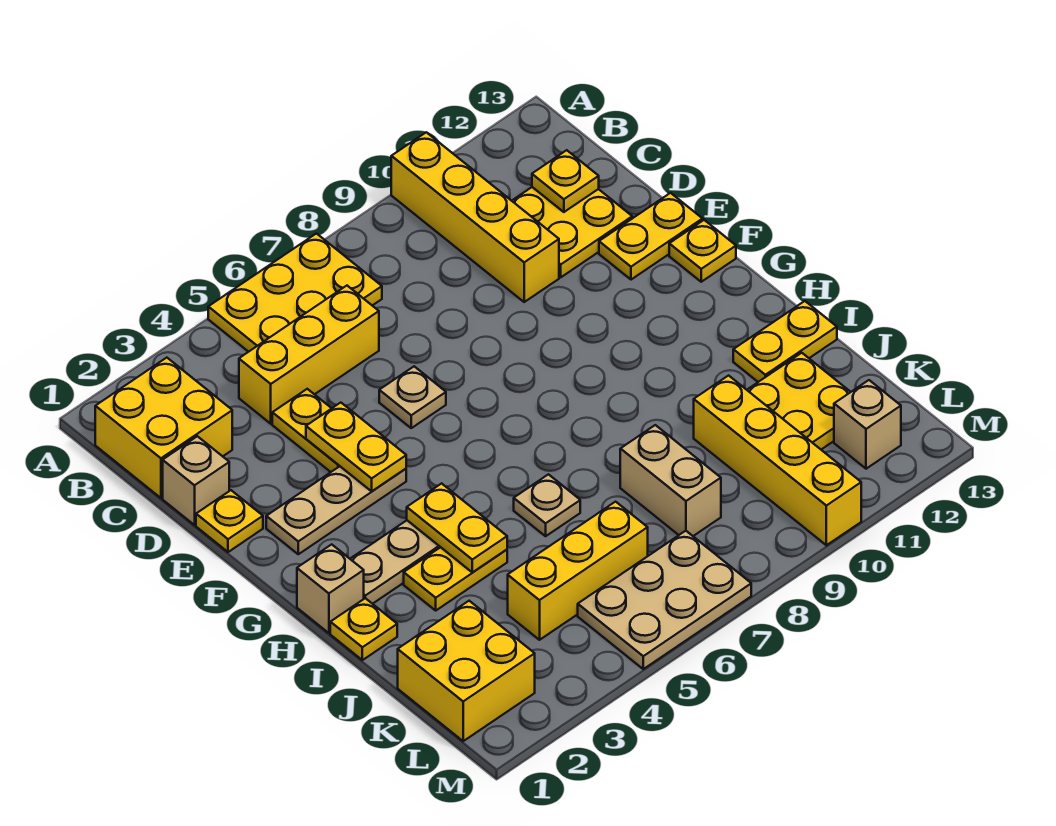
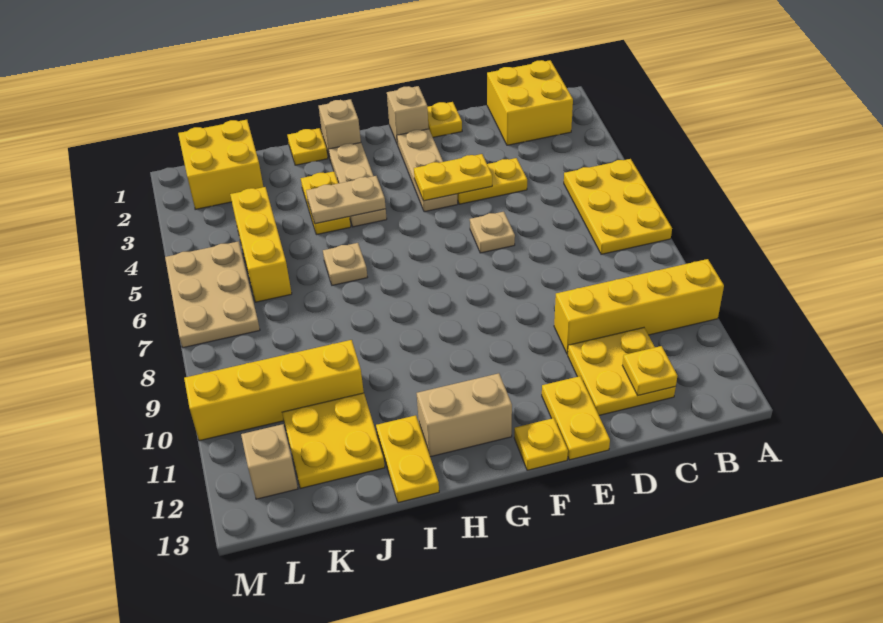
yellow 1x3 brick [239,286,379,424] -> none
tan 1x1 brick [163,436,229,525] -> tan 1x1 brick moved to [387,86,429,143]
yellow 1x2 plate [407,483,507,573] -> tan 1x2 plate [306,176,386,224]
tan 1x2 brick [620,425,721,536] -> tan 1x2 brick moved to [417,373,512,457]

